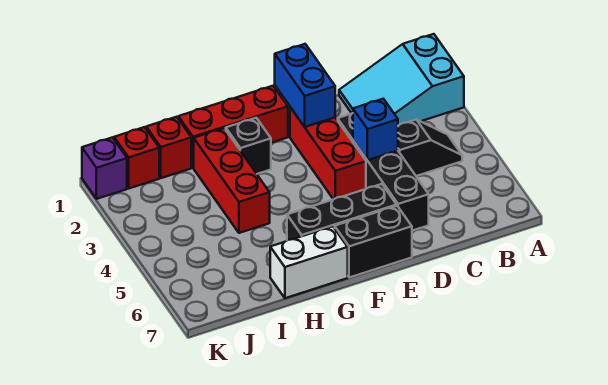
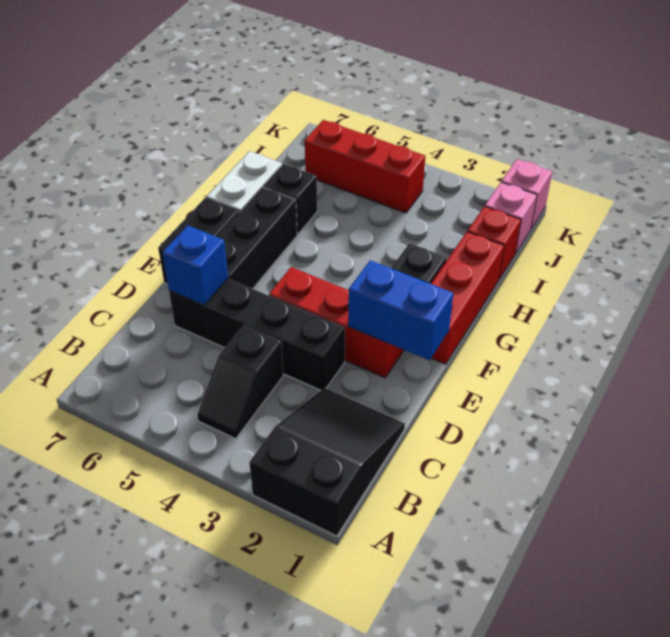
cyan 2x3 slope [339,34,464,125] -> black 2x3 slope [249,388,405,536]
blue 1x1 brick [353,99,398,160] -> blue 1x1 brick moved to [163,225,228,305]
red 1x3 brick [194,128,270,233] -> red 1x3 brick moved to [305,120,425,213]
none -> black 1x1 brick [263,164,317,234]
red 1x1 brick [114,127,159,188] -> pink 1x1 brick [485,182,537,254]
purple 1x1 brick [82,137,127,199] -> pink 1x1 brick [502,159,552,229]

